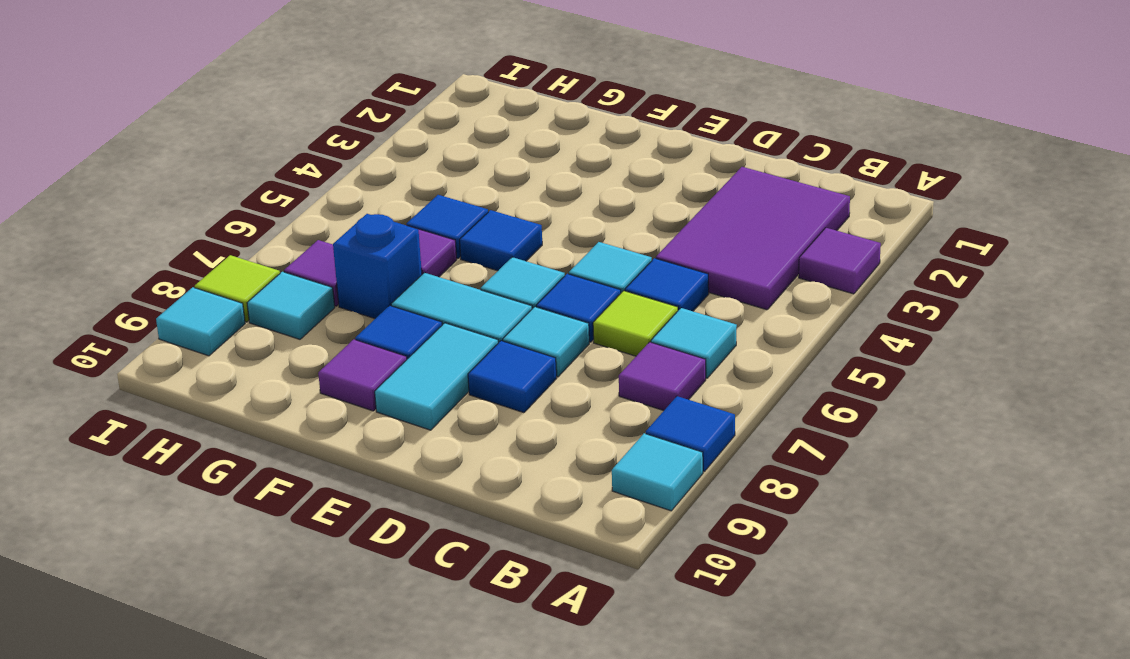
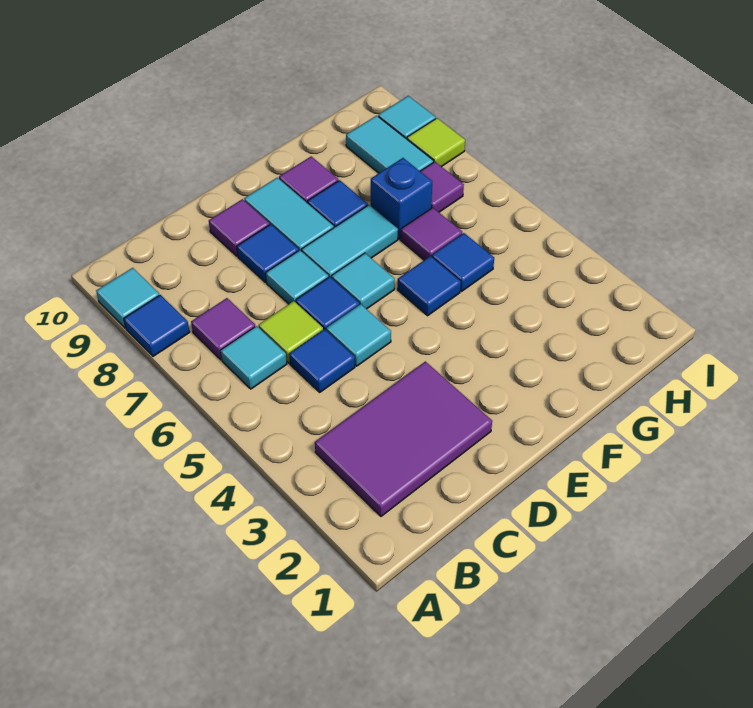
purple 1x1 tile [799,228,881,294] -> purple 1x1 tile moved to [209,199,270,256]
purple 2x3 tile [656,167,850,310] -> purple 2x3 tile turned to [315,361,492,516]
cyan 1x1 tile [247,272,335,339] -> cyan 1x2 tile [346,116,433,173]

